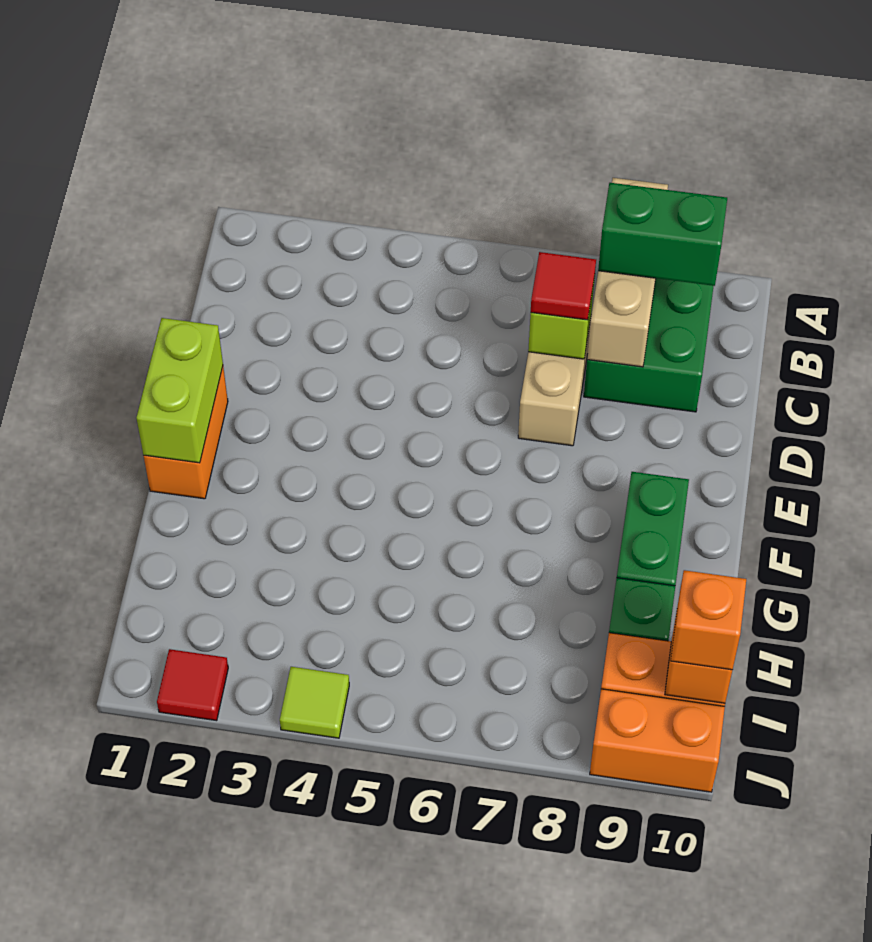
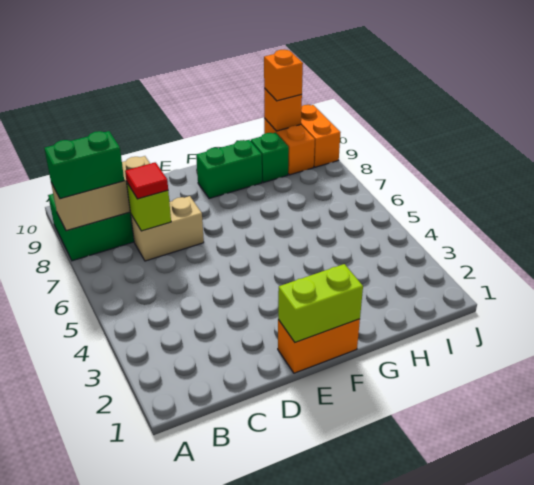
green 1x2 brick [598,183,727,286] -> green 1x2 brick turned to [44,131,124,199]
red 1x1 tile [157,649,228,721] -> none
lime 1x1 tile [280,667,349,738] -> none

